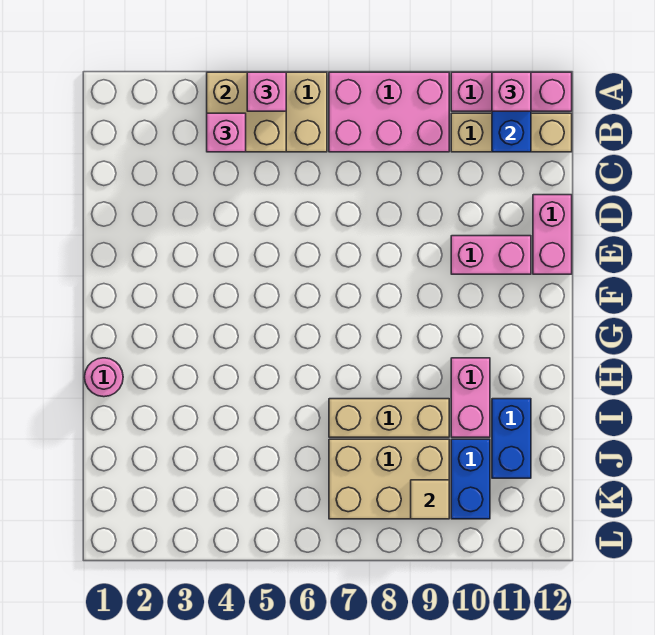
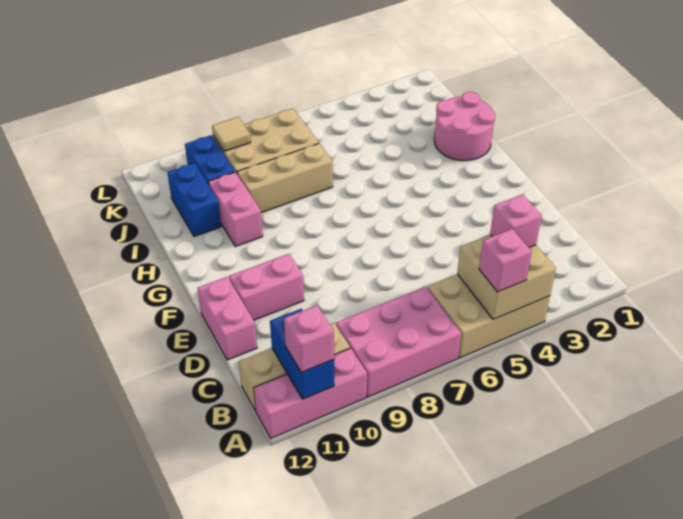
pink 1x1 round brick [84,358,123,397] -> pink 2x2 round brick [434,92,495,161]

